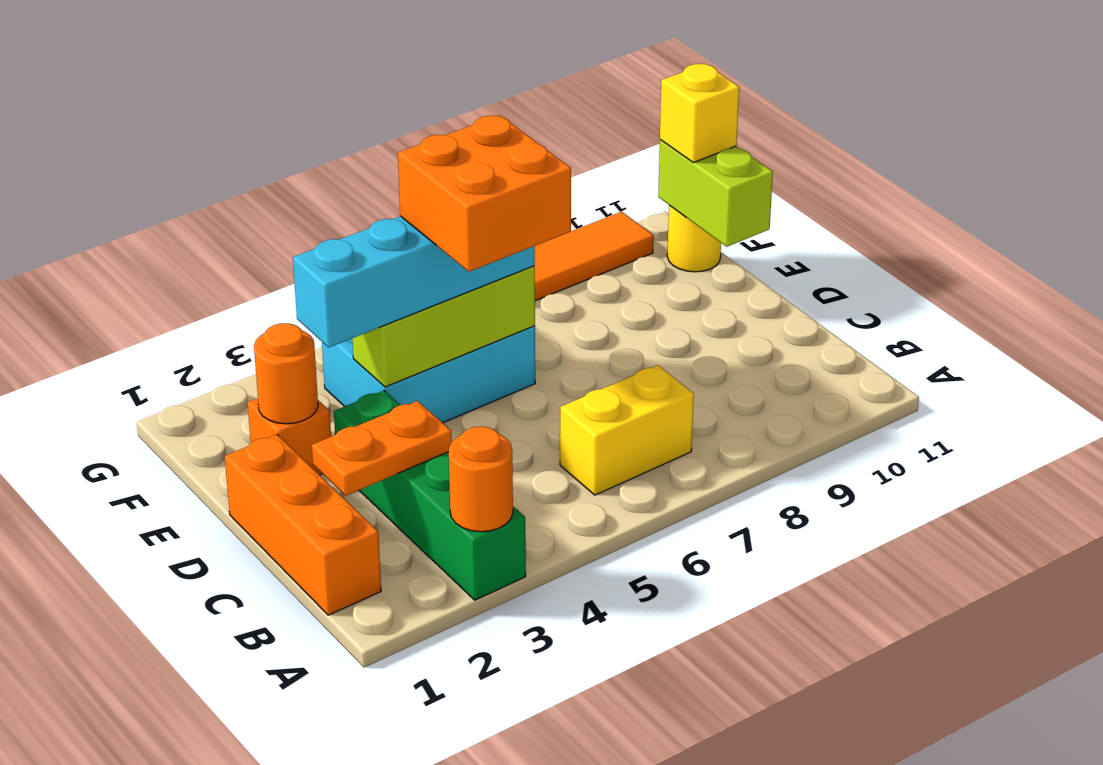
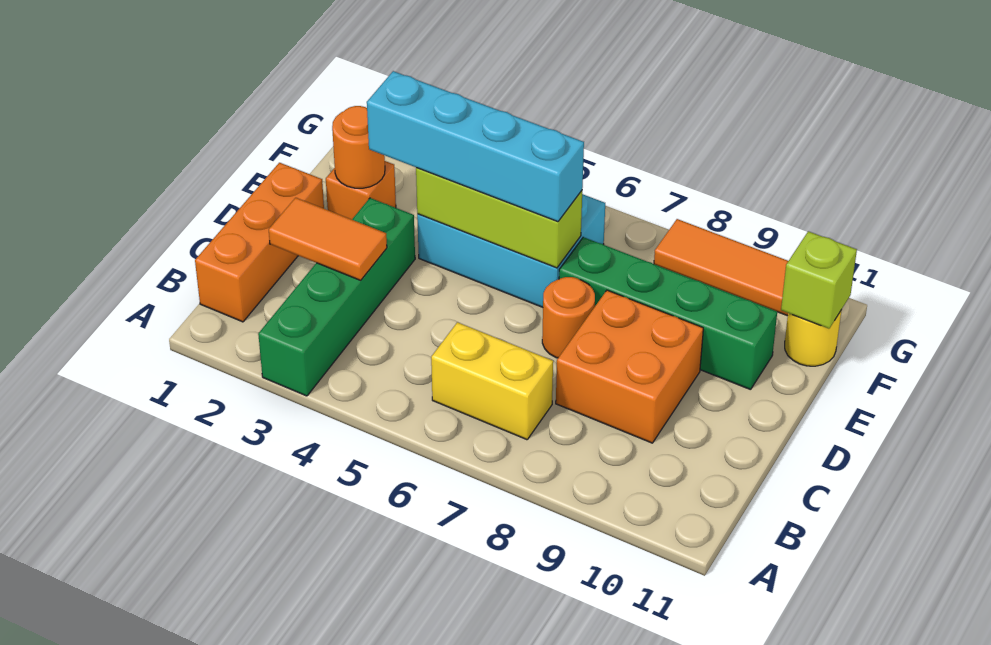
orange 1x1 round brick [449,427,513,532] -> orange 1x1 round brick moved to [542,277,595,358]
orange 1x2 plate [312,401,452,496] -> orange 1x2 tile [269,198,387,280]
orange 2x2 brick [398,115,571,272] -> orange 2x2 brick moved to [556,290,703,443]
none -> green 1x4 brick [559,237,777,390]
lime 1x2 brick [658,140,773,247] -> lime 1x1 brick [781,231,857,329]
yellow 1x1 brick [660,64,739,162] -> none

